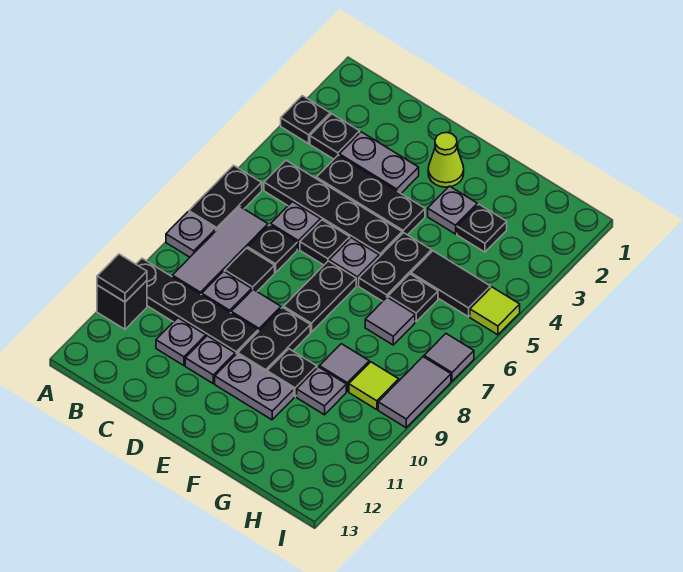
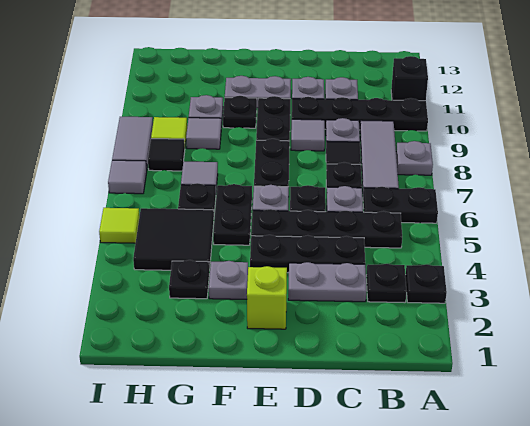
black 1x2 plate [189,165,262,230] -> black 1x2 plate turned to [363,187,438,223]
black 1x1 tile [97,254,147,302] -> black 1x1 tile moved to [148,139,185,171]
lime 1x1 cone [428,133,464,187] -> lime 1x1 brick [247,266,287,329]
black 1x2 tile [411,251,490,317] -> black 2x2 tile [133,208,214,271]

